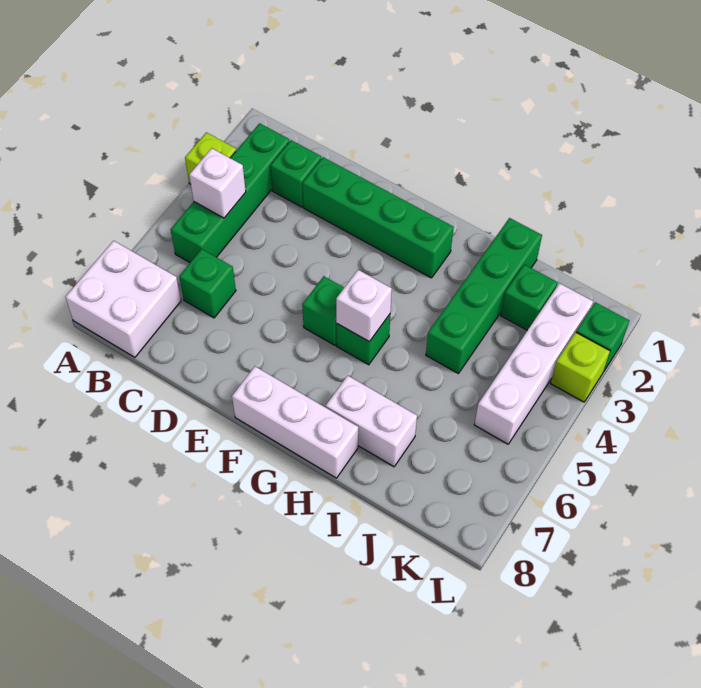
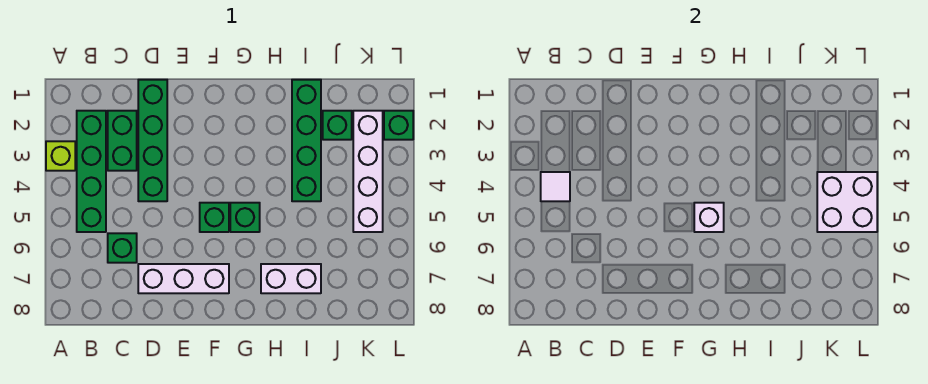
white 2x2 brick [65,241,181,357] -> white 2x2 brick moved to [817,172,877,232]
white 1x1 brick [189,148,246,218] -> white 1x1 tile [541,172,570,201]
green 1x1 brick [270,140,321,207] -> green 1x2 brick [108,111,137,171]
green 1x4 brick [303,157,454,278] -> green 1x4 brick turned to [138,80,167,201]
white 1x3 brick [232,366,358,478] -> white 1x3 brick moved to [138,264,229,293]
lime 1x1 brick [551,332,610,402] -> none

